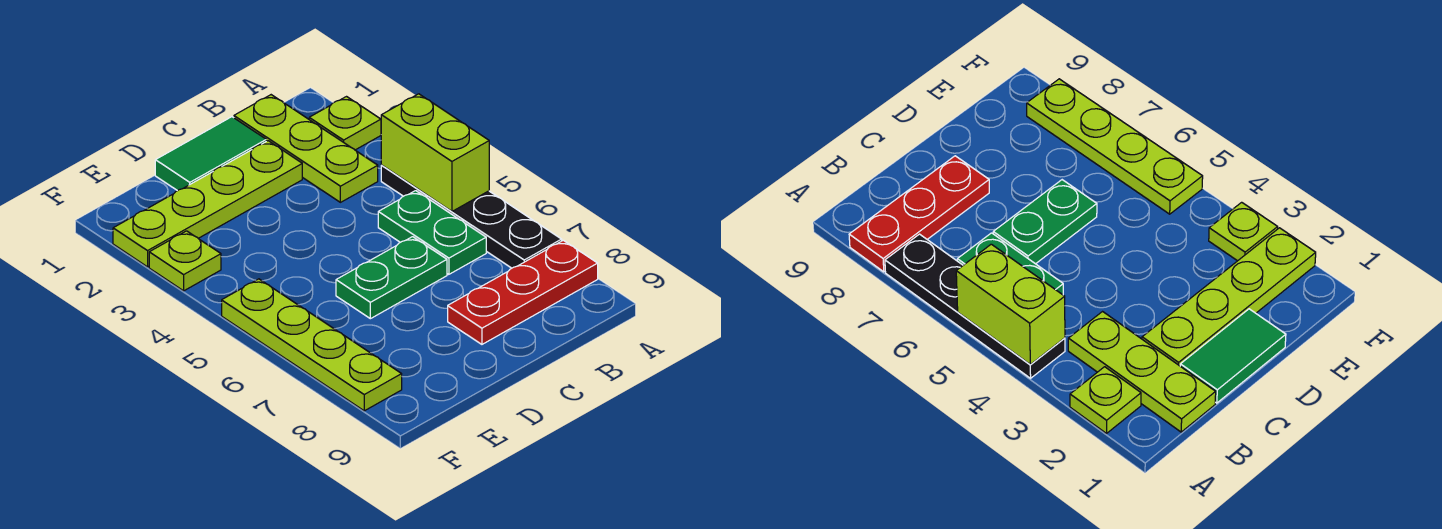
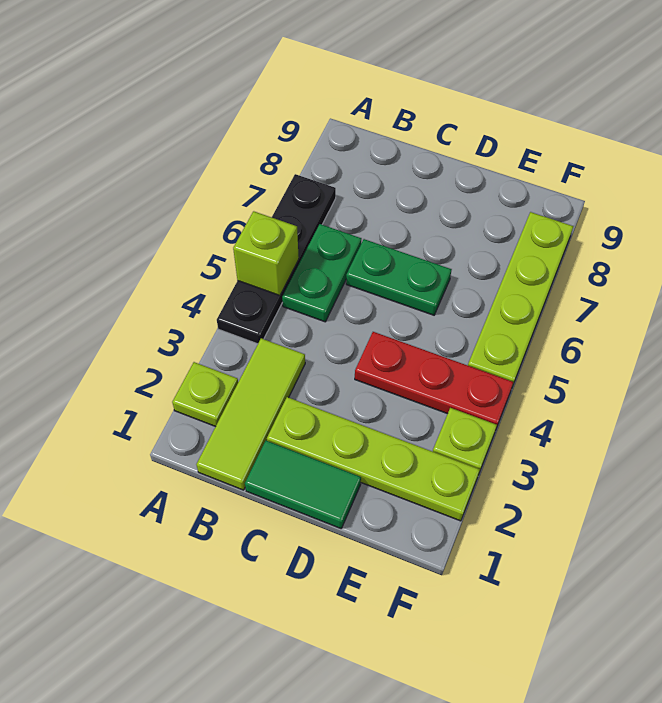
lime 1x2 brick [381,94,489,211] -> lime 1x1 brick [233,211,299,296]
red 1x3 plate [448,240,598,344] -> red 1x3 plate moved to [355,332,513,428]
lime 1x3 plate [234,95,378,202] -> lime 1x3 tile [196,338,305,490]

